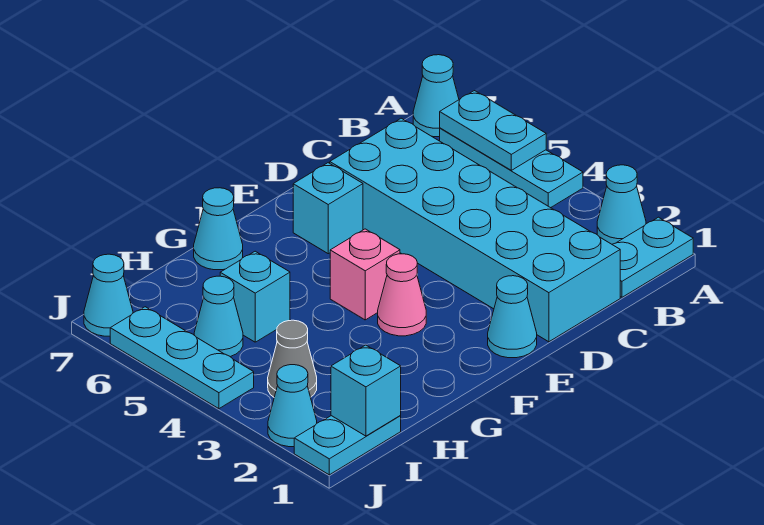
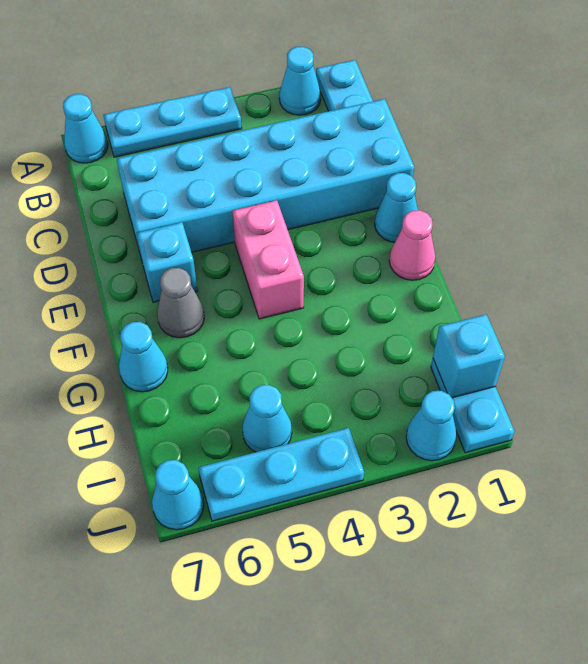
cyan 1x2 plate [440,91,546,170] -> none
pink 1x1 cone [378,254,426,336] -> pink 1x1 cone moved to [389,210,435,280]
pink 1x1 brick [330,229,400,320] -> pink 1x2 brick [232,200,304,319]
cyan 1x1 brick [220,251,290,342] -> none
grey 1x1 cone [268,320,317,397] -> grey 1x1 cone moved to [157,268,204,338]

